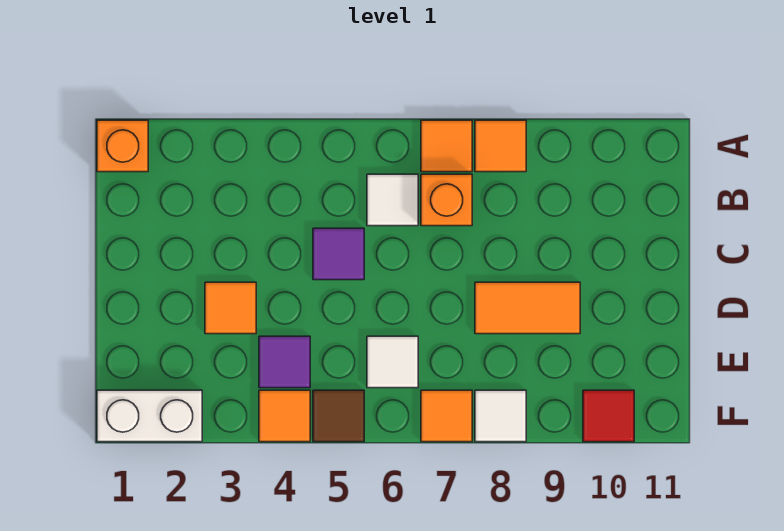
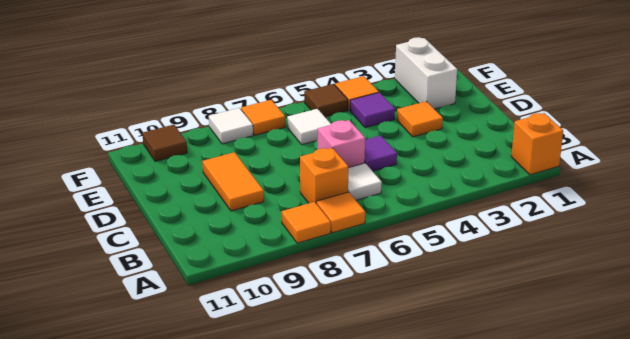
none -> pink 1x1 brick [318,120,365,168]
orange 1x2 tile [475,282,580,334] -> orange 1x2 tile turned to [202,152,264,211]
white 1x2 brick [97,390,202,442] -> white 1x2 brick turned to [395,37,457,109]
red 1x1 tile [583,390,634,442] -> brown 1x1 tile [142,125,187,162]

